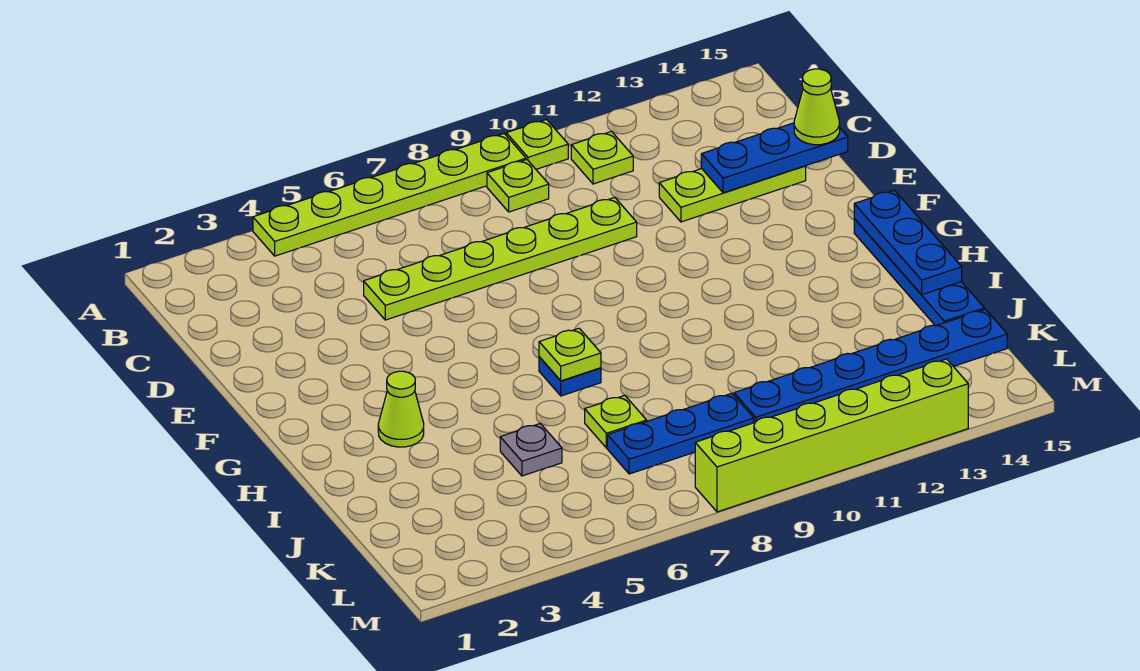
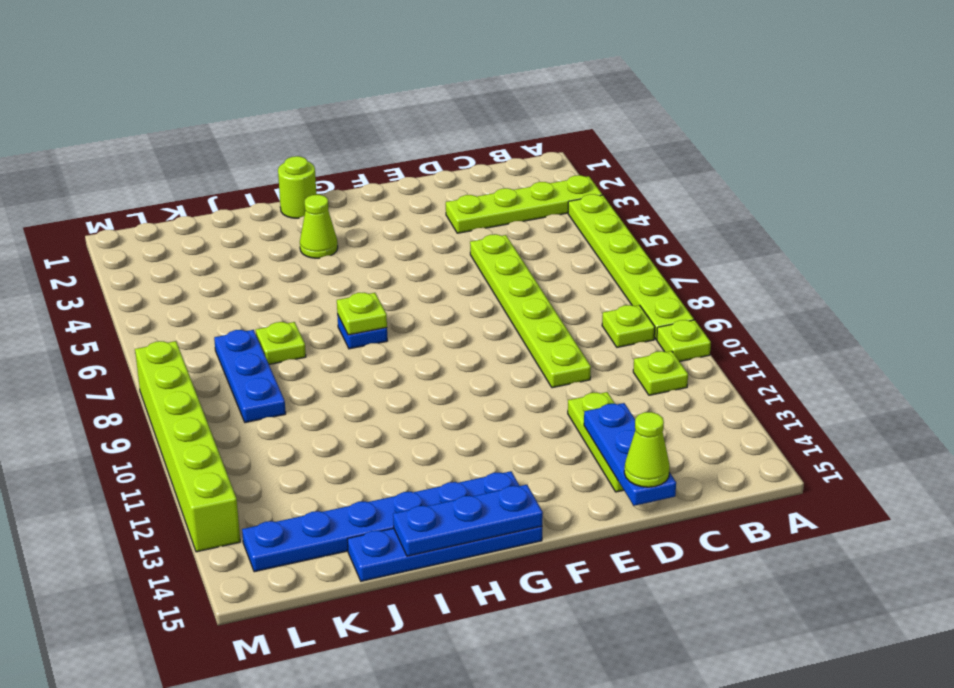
none -> lime 1x4 plate [446,175,602,233]
none -> lime 1x1 round brick [278,156,316,218]
grey 1x1 plate [500,423,562,476] -> none
blue 1x6 plate [734,309,1007,423] -> blue 1x6 plate turned to [242,471,519,572]

